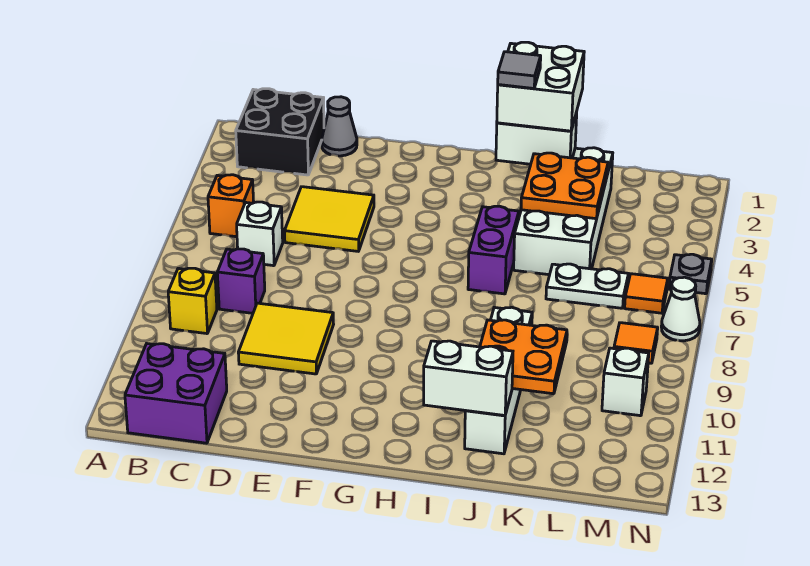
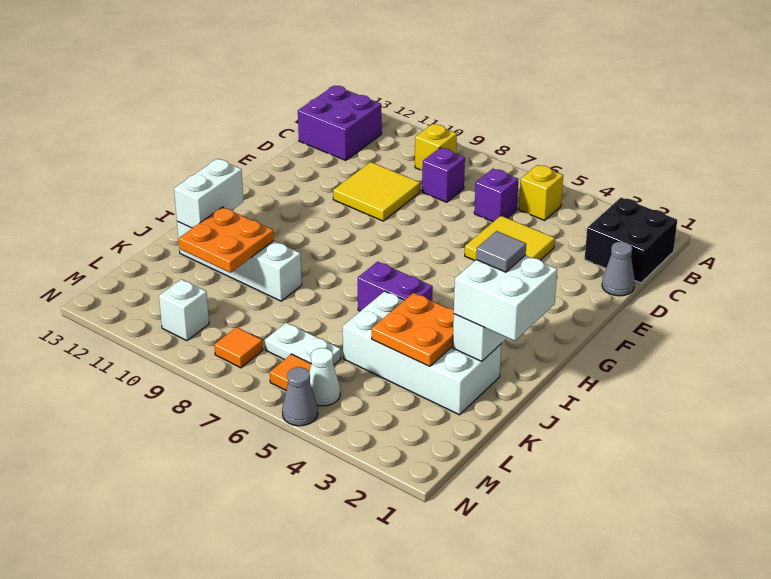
orange 1x1 brick [208,175,254,237] -> yellow 1x1 brick [519,165,563,220]
white 1x1 brick [237,202,283,266] -> purple 1x1 brick [474,169,518,222]
white 1x2 plate [546,264,628,308] -> white 1x2 plate turned to [265,323,341,365]
grey 1x1 plate [669,254,712,294] -> grey 1x1 cone [282,367,318,426]
white 1x1 cone [661,277,700,341] -> white 1x1 cone moved to [309,348,340,406]

